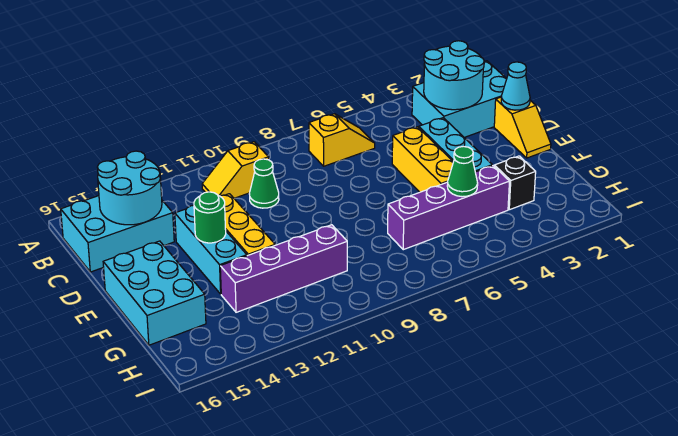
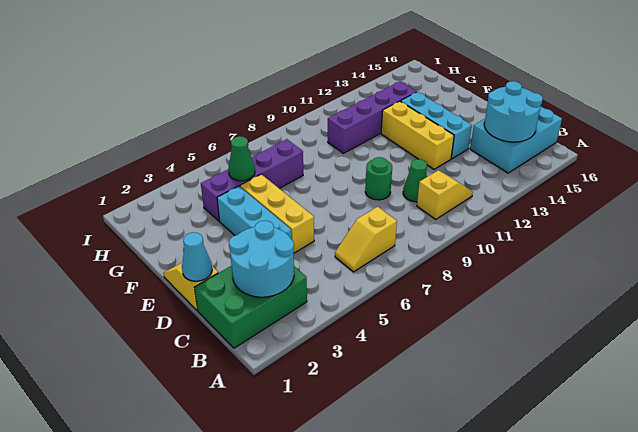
cyan 2x3 brick [412,61,507,137] -> green 2x3 brick [195,266,307,348]
green 1x1 round brick [194,192,226,243] -> green 1x1 round brick moved to [365,157,392,200]
cyan 2x3 brick [103,241,206,345] -> none
black 1x1 brick [494,156,536,210] -> none

